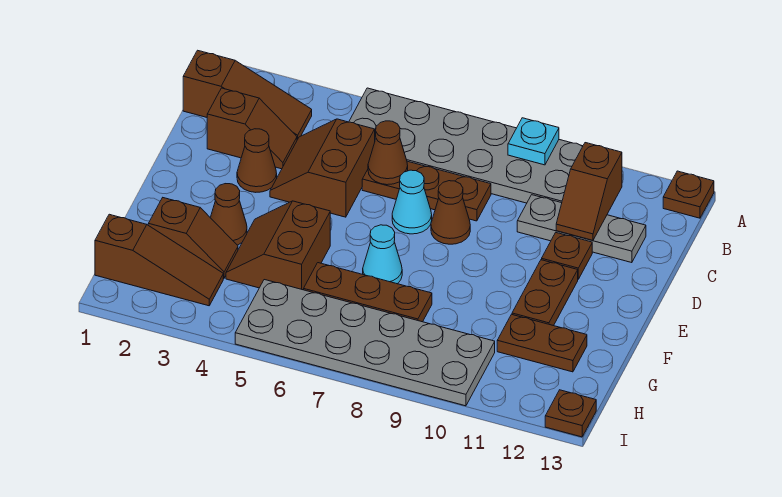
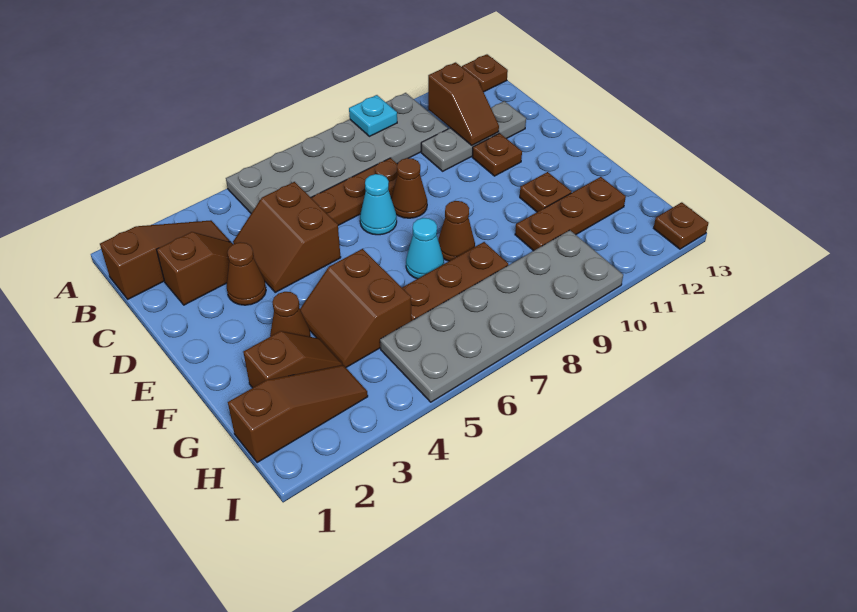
brown 1x1 cone [368,121,408,185] -> brown 1x1 cone moved to [438,201,475,261]
brown 1x2 plate [512,260,578,326] -> brown 1x1 plate [520,172,572,212]
brown 1x2 plate [497,314,587,372] -> brown 1x3 plate [515,177,626,251]

